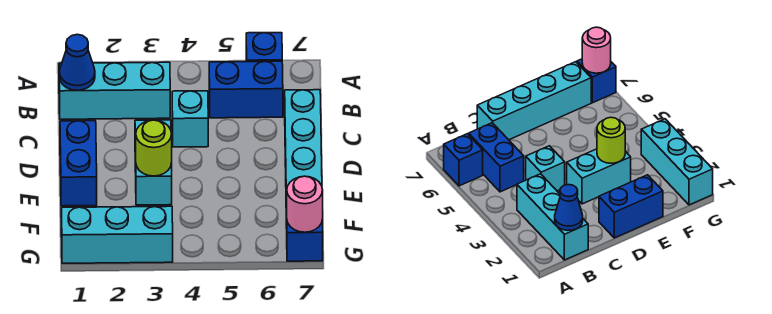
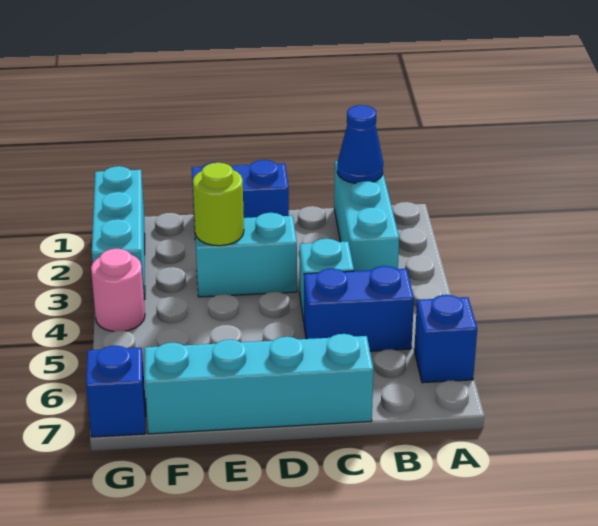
blue 1x2 brick [209,61,283,118] -> blue 1x2 brick turned to [304,266,414,351]
pink 1x1 round brick [287,176,323,232] -> pink 1x1 round brick moved to [91,249,145,332]

